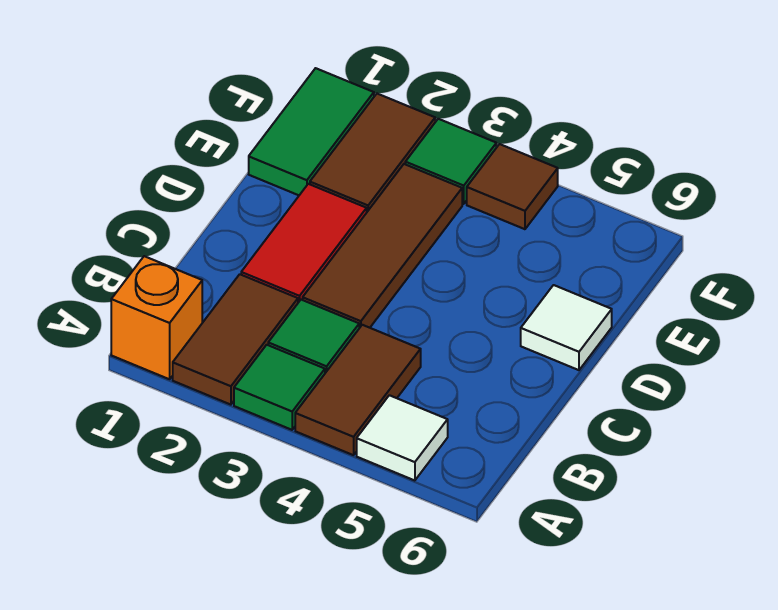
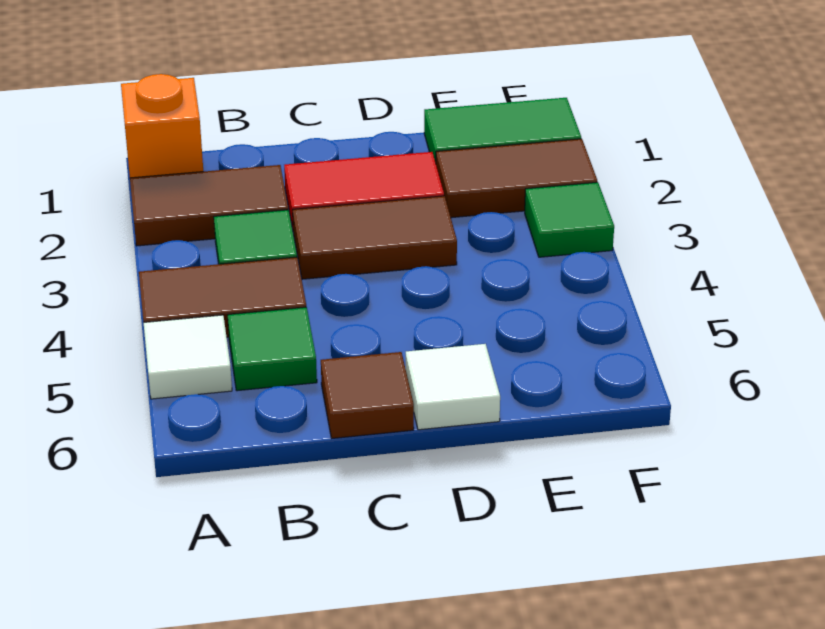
green 1x1 tile [234,345,325,430] -> green 1x1 tile moved to [228,307,317,391]
brown 1x3 tile [303,164,462,328] -> brown 1x2 tile [293,196,457,279]
brown 1x1 tile [467,144,558,229] -> brown 1x1 tile moved to [321,352,414,438]

